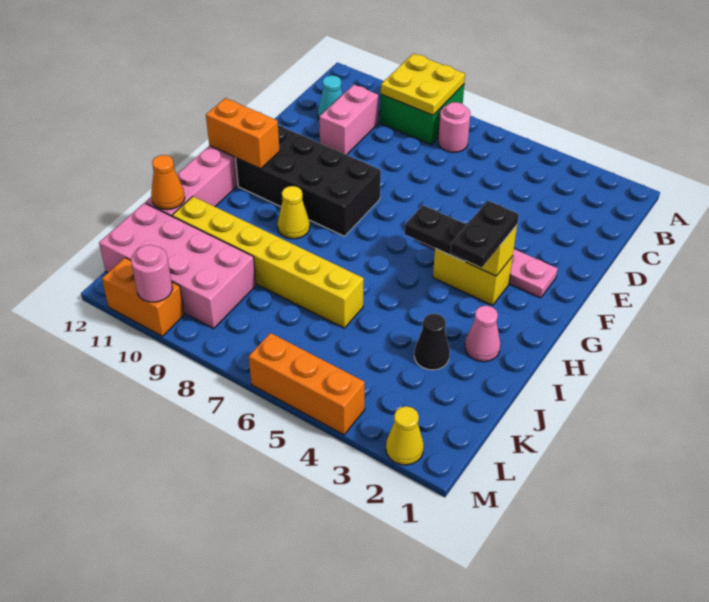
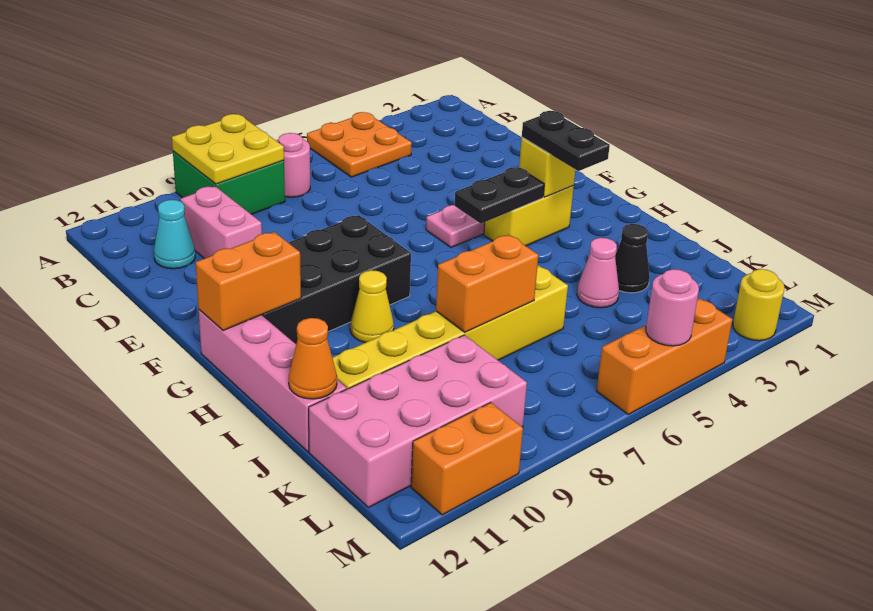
none -> orange 2x2 plate [307,112,412,177]
pink 1x1 cone [465,306,500,362] -> pink 1x1 cone moved to [577,238,619,308]
none -> orange 1x2 brick [436,235,538,332]
yellow 1x1 cone [386,406,424,465] -> yellow 1x1 round brick [733,269,785,341]
pink 1x1 round brick [131,245,172,302] -> pink 1x1 round brick moved to [646,269,699,346]

